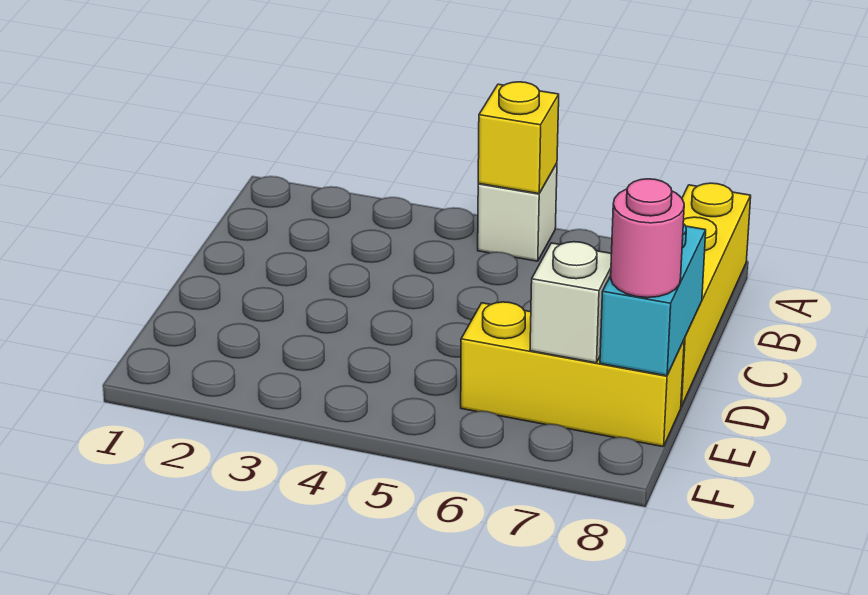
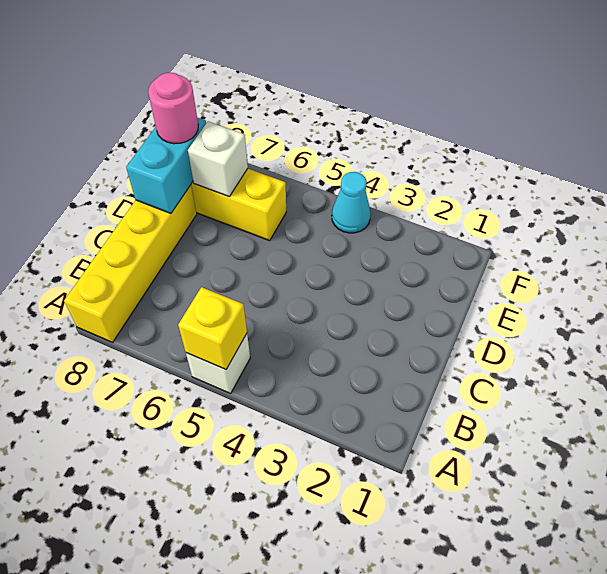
none -> cyan 1x1 cone [332,172,371,233]

